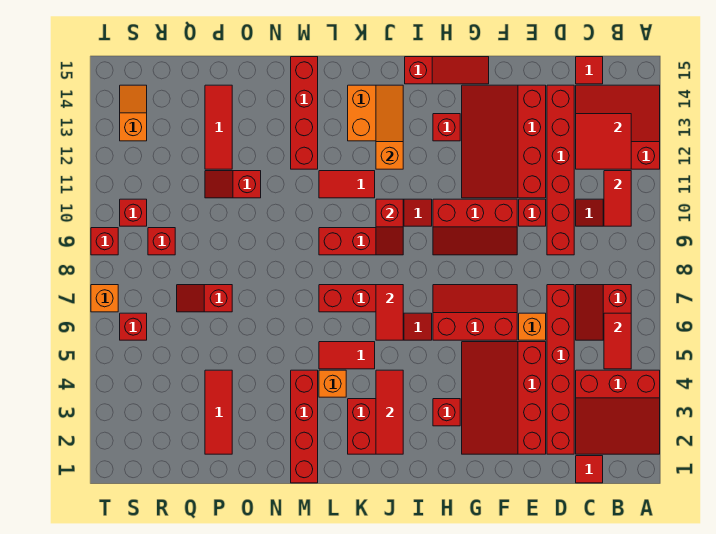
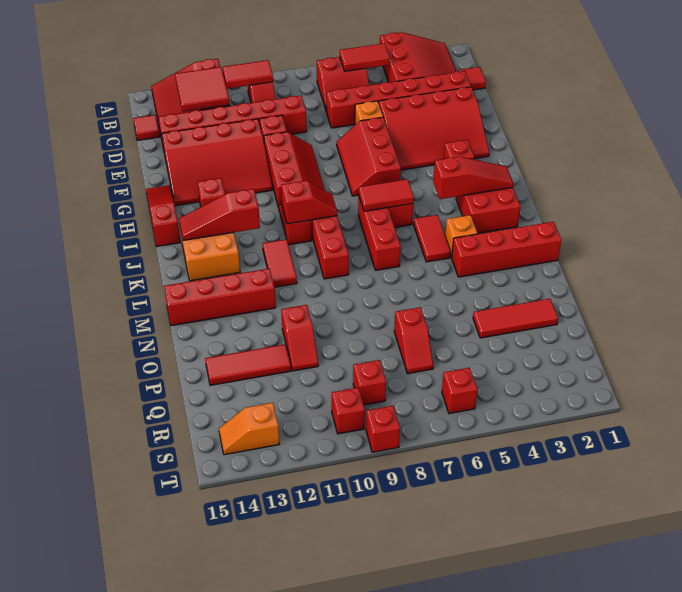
red 1x3 tile [376,370,403,454] -> red 1x3 slope [433,157,513,199]
orange 1x3 slope [376,85,403,169] -> red 1x3 slope [179,189,260,240]
orange 1x1 brick [91,285,118,312] -> none

